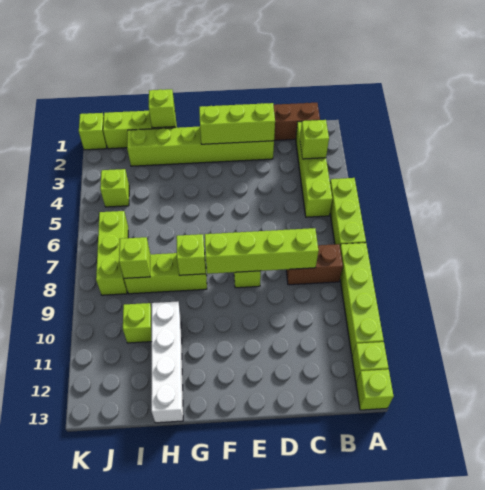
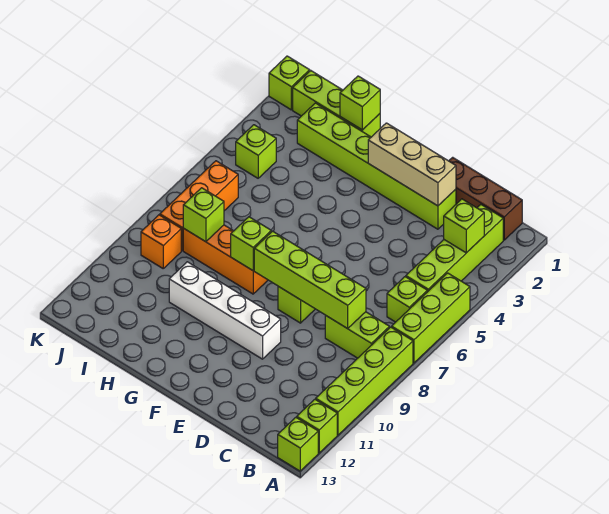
brown 1x2 brick [286,244,343,285] -> lime 1x2 brick [325,312,389,358]
lime 1x3 brick [199,103,275,144] -> tan 1x3 brick [368,123,456,206]
lime 1x3 brick [124,253,207,294] -> orange 1x3 brick [183,225,268,294]
white 1x4 brick [151,301,183,423] -> white 1x4 brick turned to [169,262,281,359]
lime 1x1 brick [123,303,152,343] -> lime 1x1 brick moved to [387,277,427,322]
lime 1x3 brick [96,211,128,295] -> orange 1x3 brick [160,161,238,250]
none -> orange 1x1 brick [141,215,181,268]

